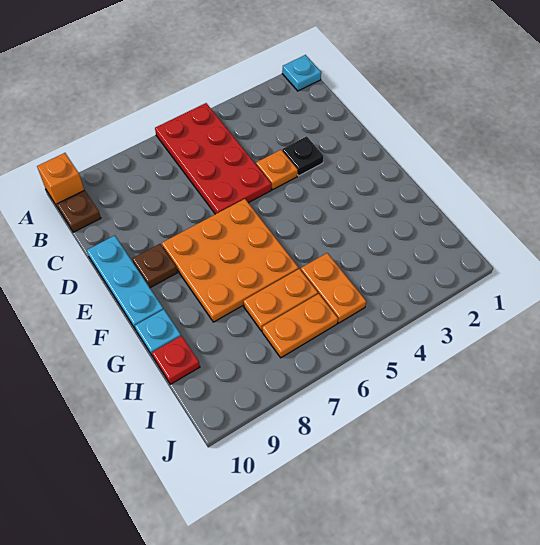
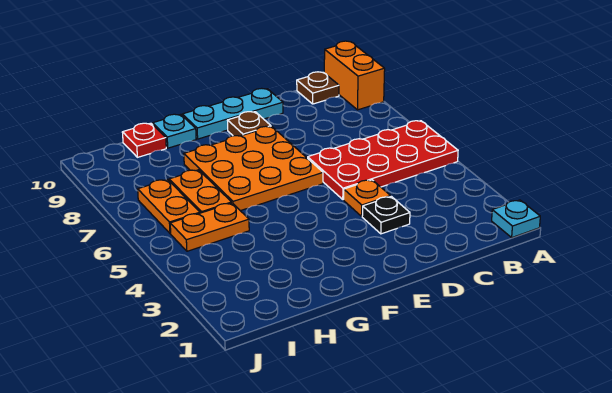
orange 1x1 brick [37,153,84,209] -> orange 1x2 brick [324,41,385,110]

